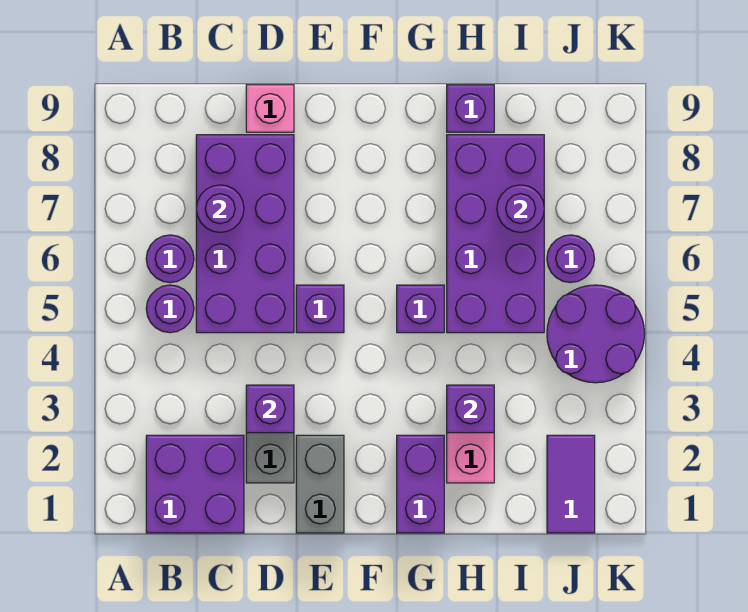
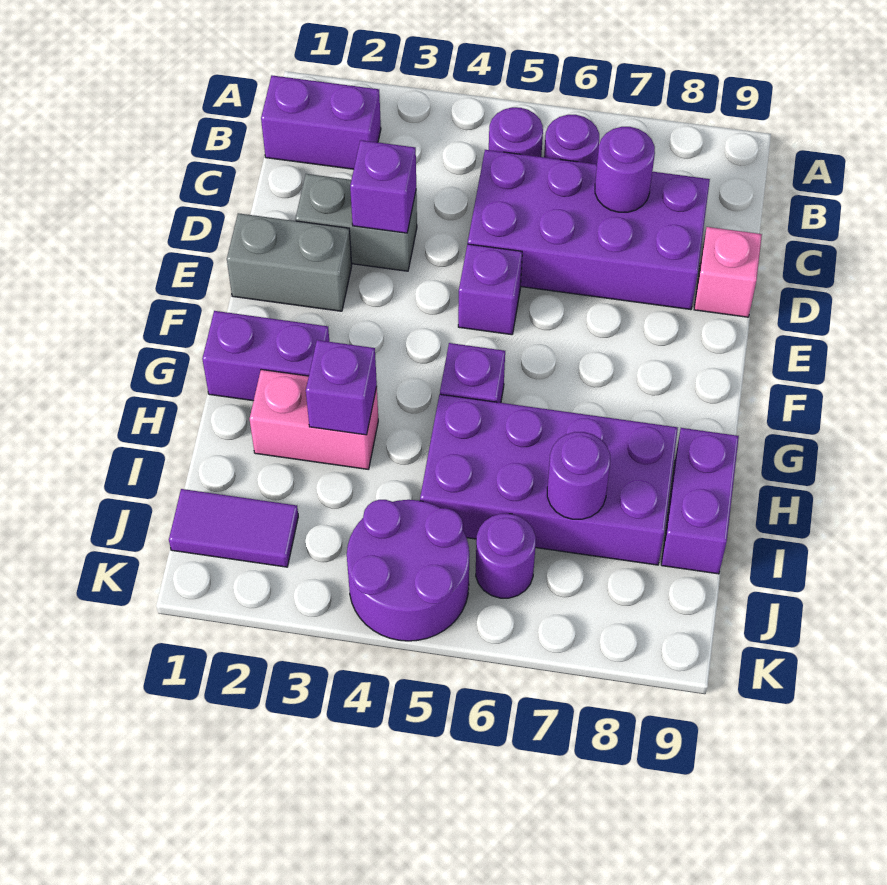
purple 2x2 brick [146,435,244,533] -> purple 1x2 brick [261,76,381,169]
purple 1x1 brick [447,85,494,132] -> purple 1x2 brick [661,428,739,574]

